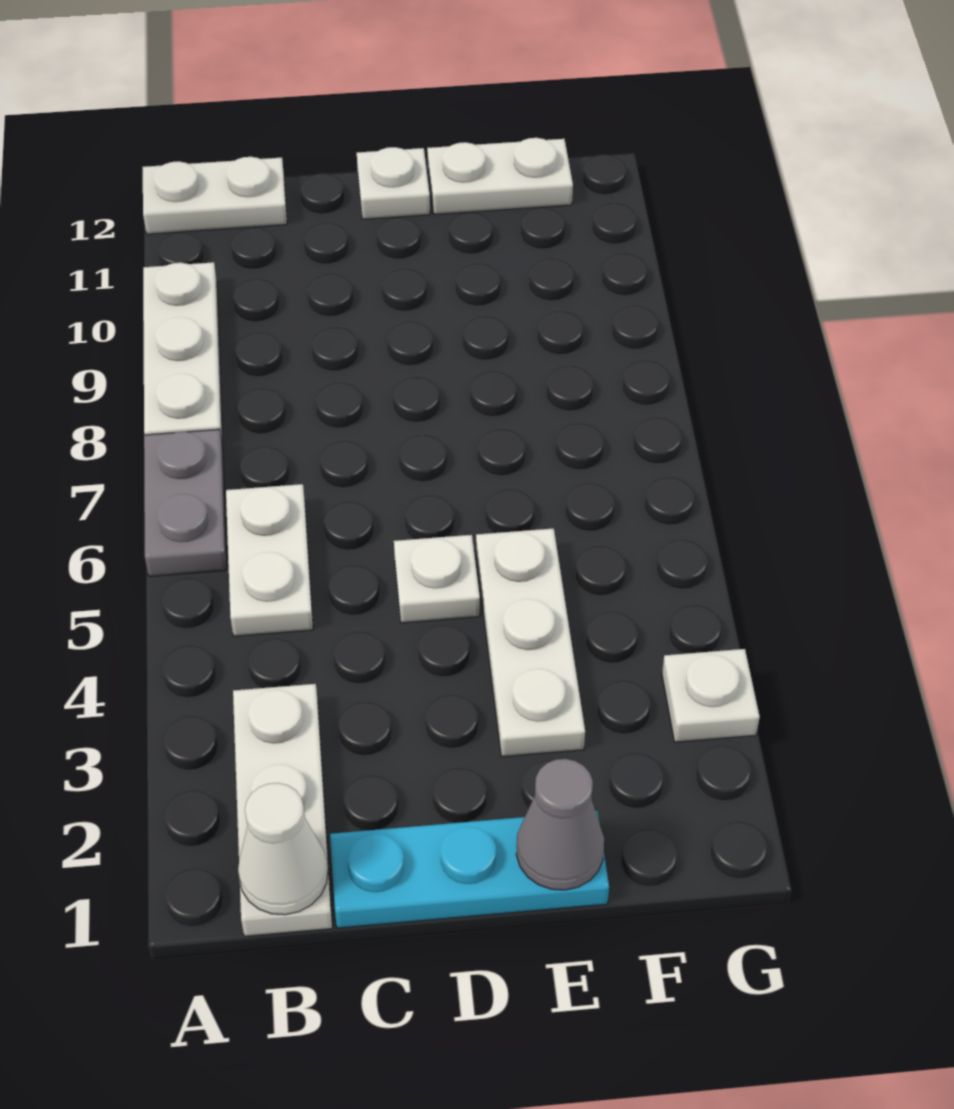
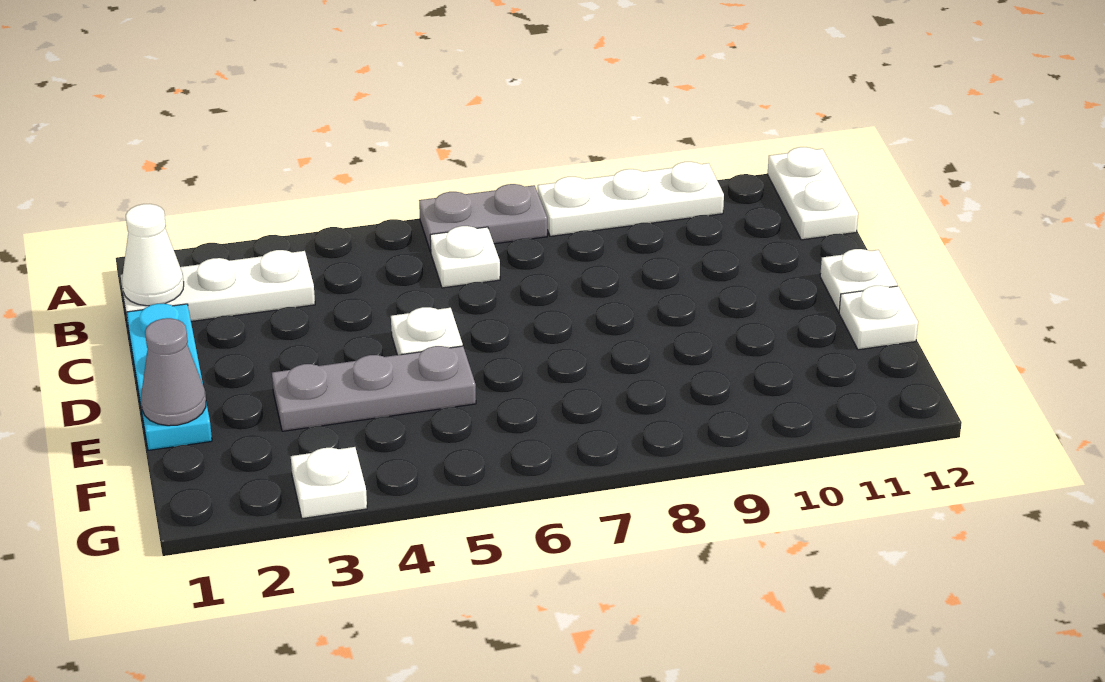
white 1x2 plate [226,484,313,636] -> white 1x1 plate [430,226,500,288]
white 1x3 plate [476,528,585,757] -> grey 1x3 plate [272,346,476,431]
white 1x2 plate [427,138,573,215] -> white 1x1 plate [839,285,918,350]

